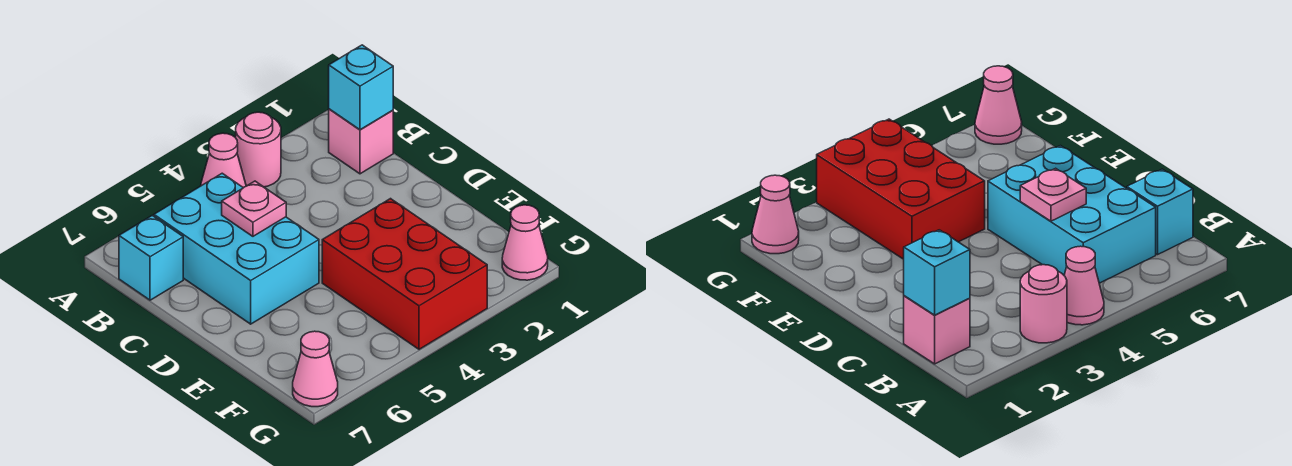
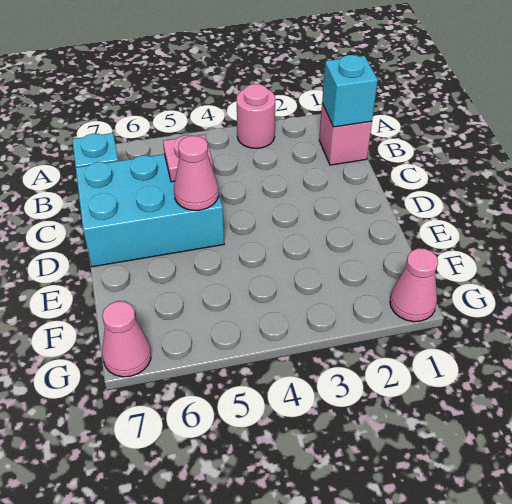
pink 1x1 cone [201,133,246,188] -> pink 1x1 cone moved to [174,136,219,210]
cyan 2x3 brick [154,173,319,324] -> cyan 2x3 brick turned to [76,154,224,267]
red 2x3 brick [322,199,487,349] -> none

